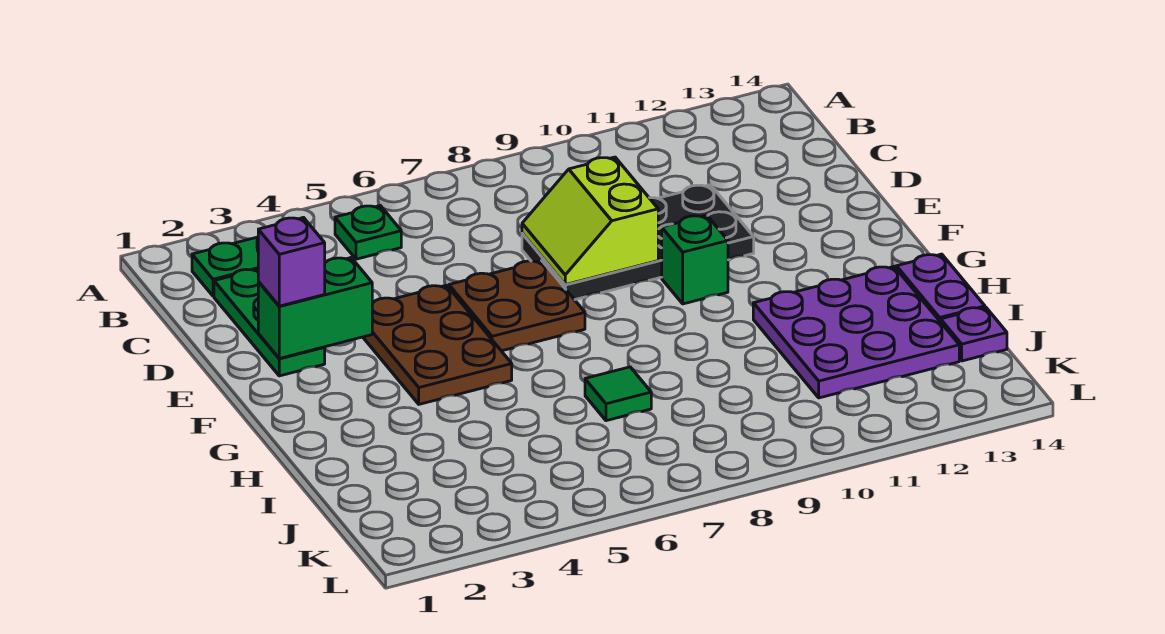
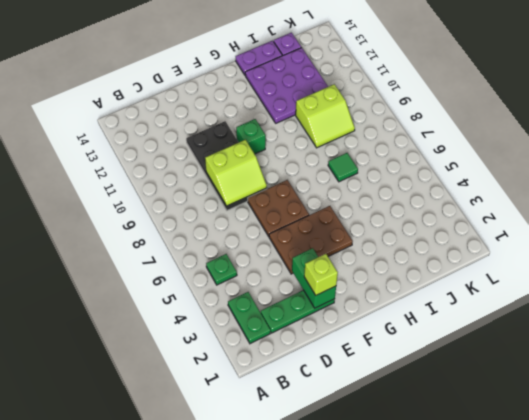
purple 1x1 brick [258,218,325,306] -> lime 1x1 brick [304,254,338,295]
none -> lime 2x2 slope [296,84,355,148]

